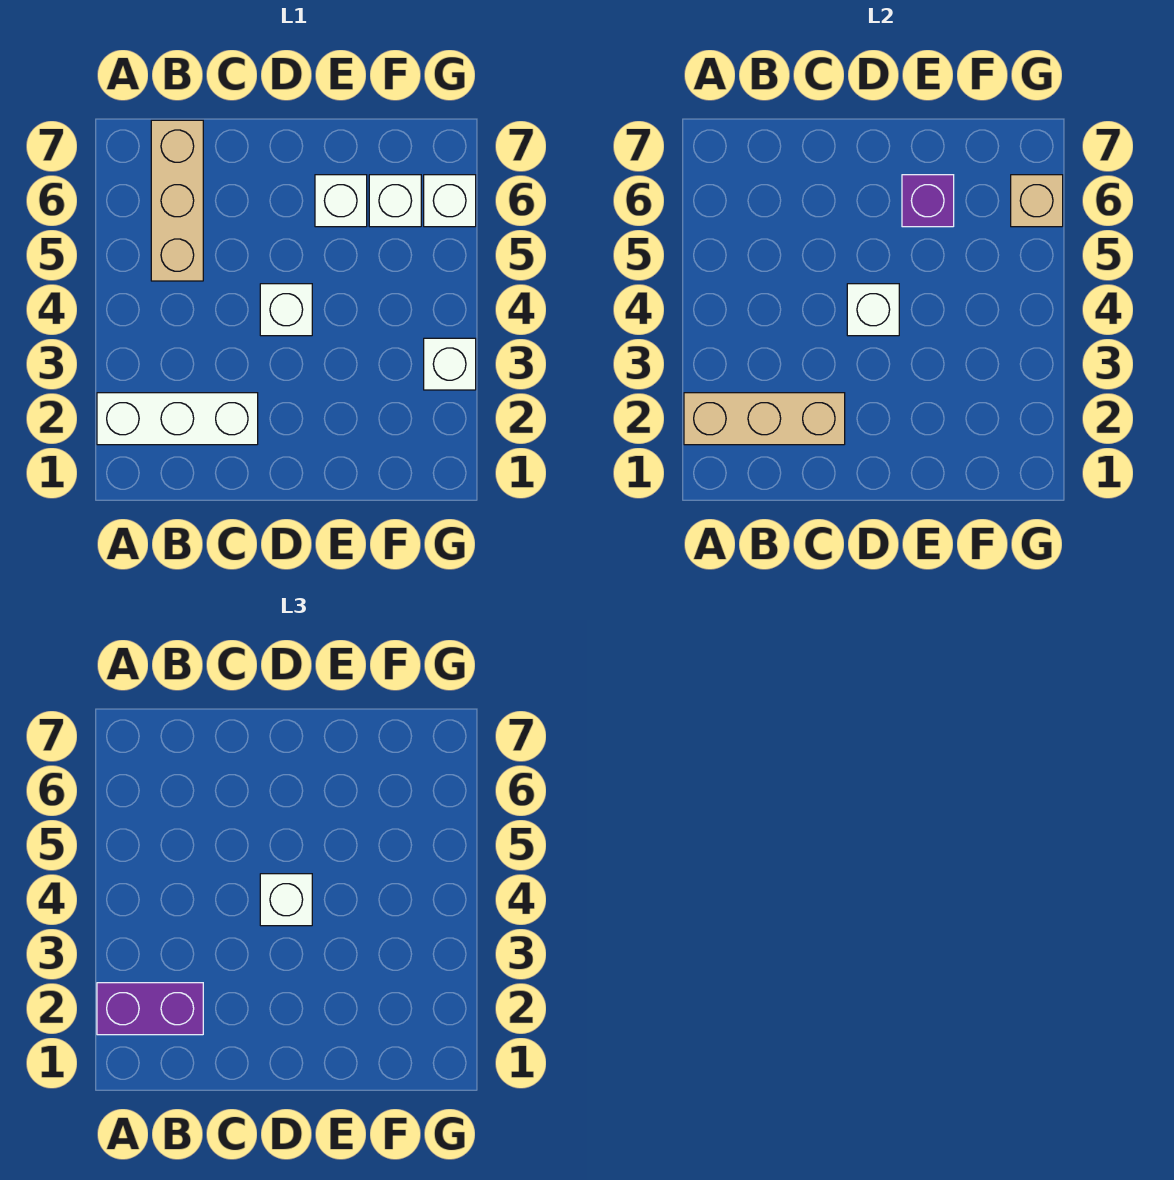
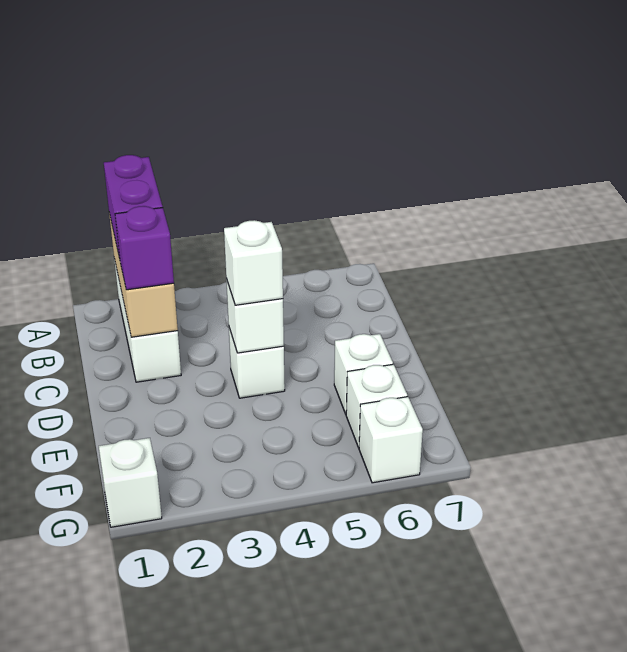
tan 1x3 brick [151,120,203,281] -> none
purple 1x1 brick [902,175,954,227] -> purple 1x1 brick moved to [115,206,174,290]
white 1x1 brick [424,338,476,390] -> white 1x1 brick moved to [99,438,162,527]
tan 1x1 brick [1011,175,1063,227] -> none

